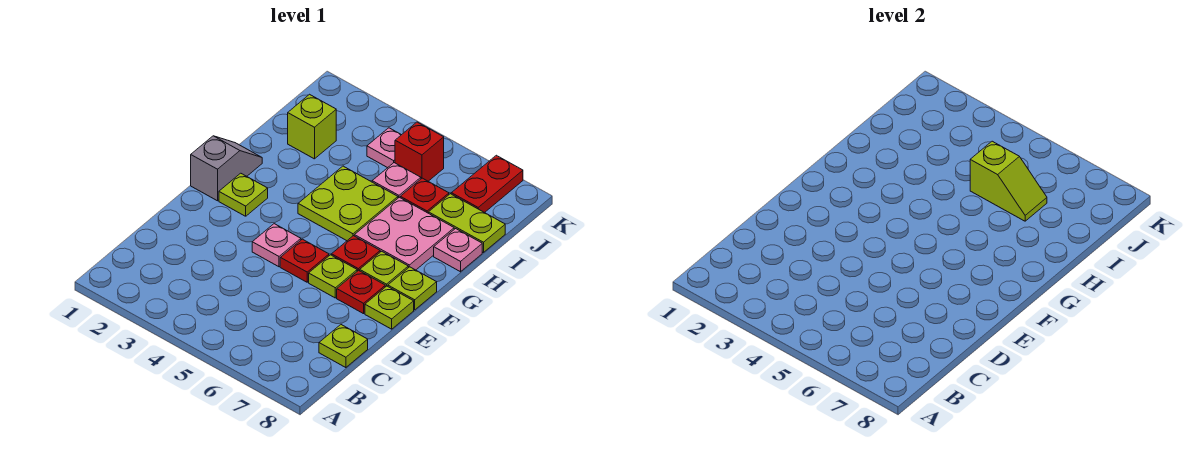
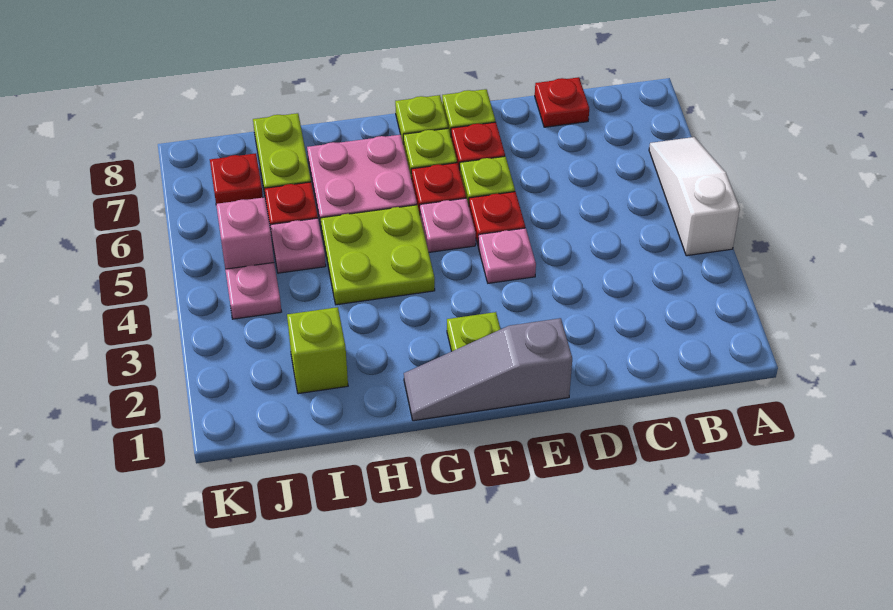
none -> white 1x3 slope [649,137,740,256]
lime 1x1 plate [319,325,368,368] -> red 1x1 plate [535,77,589,127]
grey 1x2 slope [191,136,262,201] -> grey 1x3 slope [404,318,572,421]
pink 1x1 plate [434,229,482,272] -> pink 1x1 plate moved to [420,198,476,252]
lime 1x2 slope [970,141,1047,221] -> none
red 1x1 brick [395,122,444,181] -> pink 1x1 brick [216,197,274,269]
red 1x2 plate [451,155,523,213] -> red 1x1 plate [210,153,263,204]

